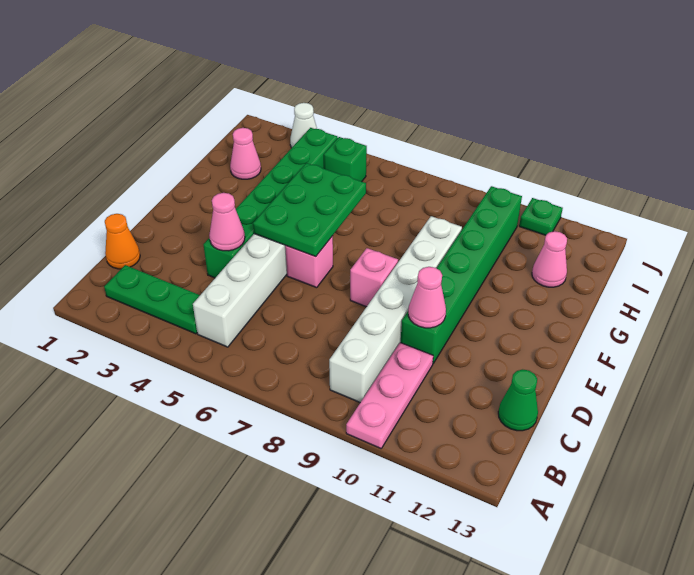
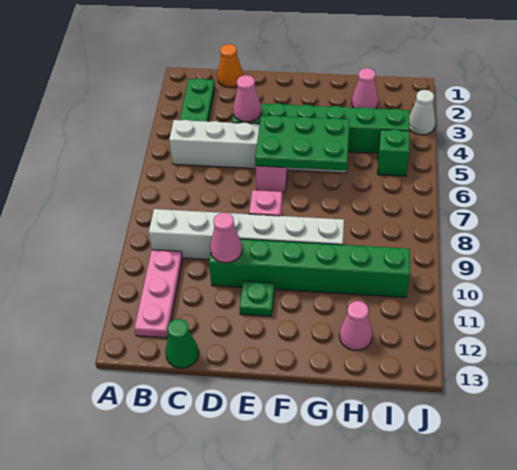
pink 1x3 plate [346,342,433,448] -> pink 1x3 plate turned to [134,250,182,338]
green 1x1 plate [519,198,563,235] -> green 1x1 plate moved to [240,281,274,316]

